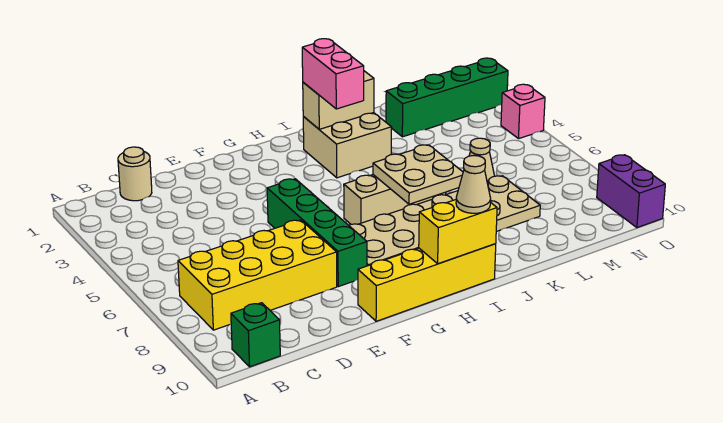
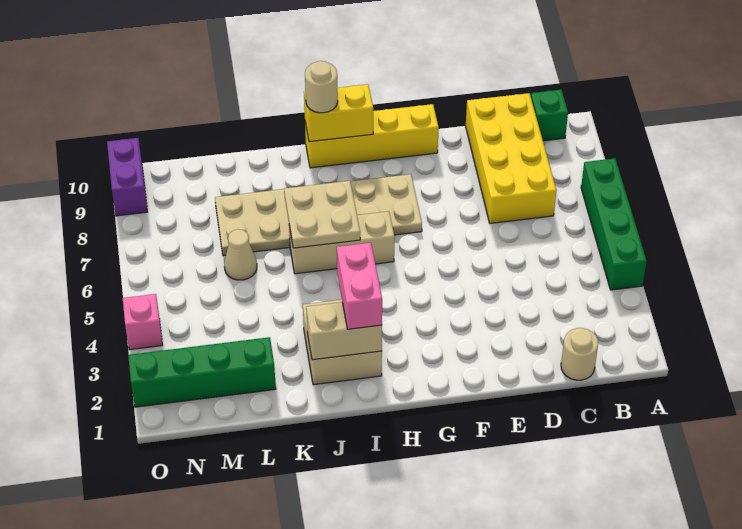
yellow 2x4 brick [178,220,337,330] -> yellow 2x4 brick turned to [466,93,556,223]
green 1x4 brick [267,179,367,287] -> green 1x4 brick moved to [581,158,647,290]
tan 1x1 cone [456,156,491,213] -> tan 1x1 round brick [305,61,338,113]

